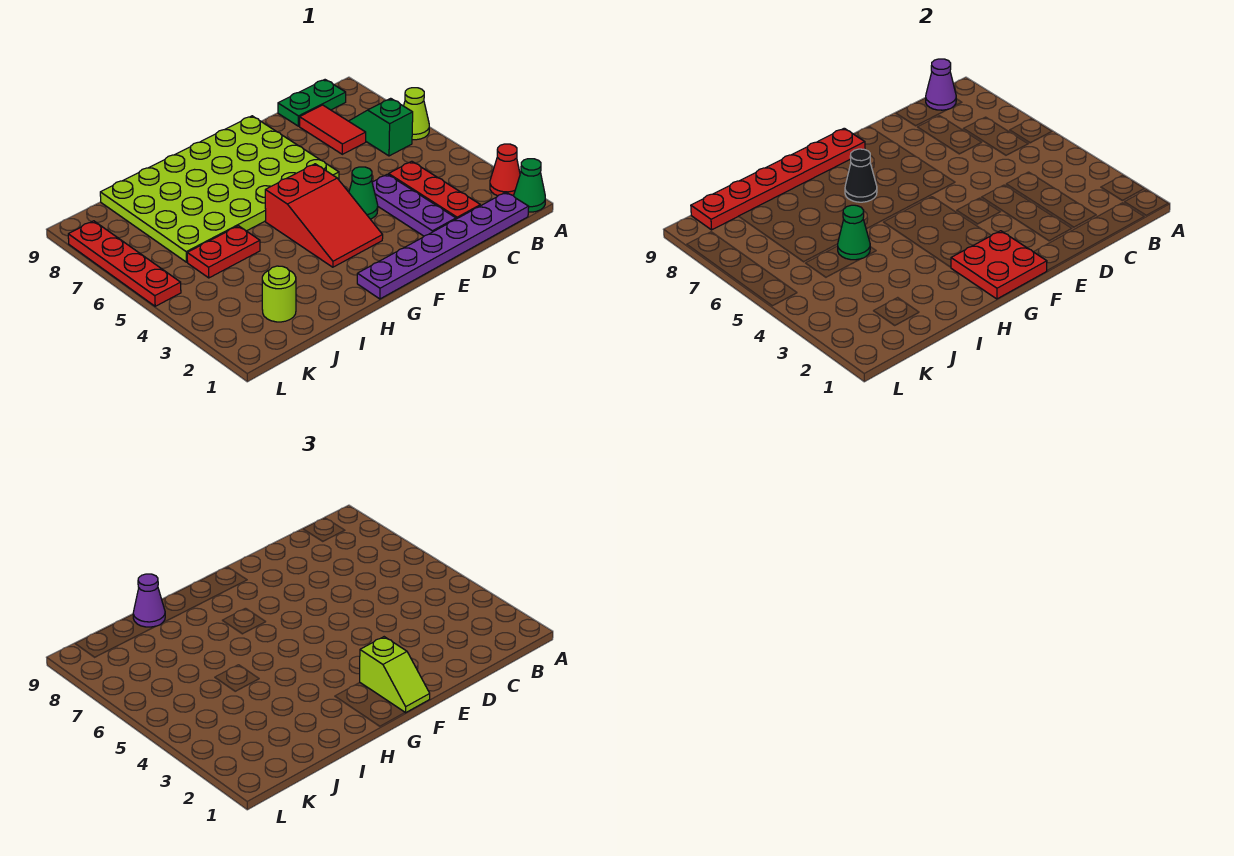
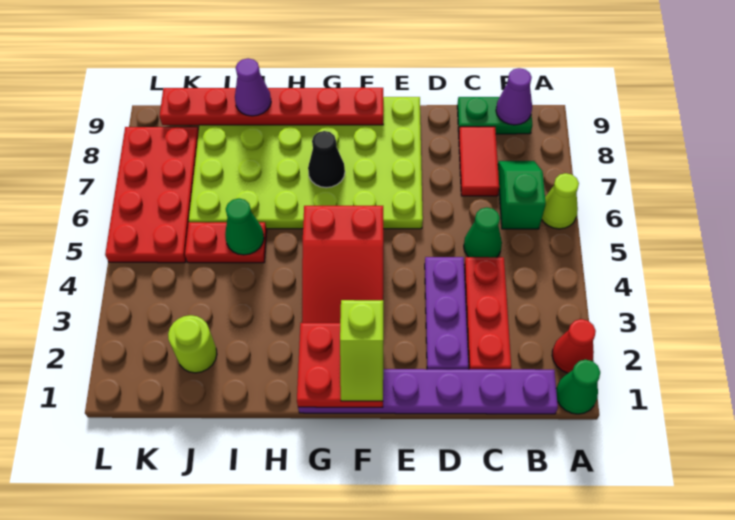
green 1x1 cone [349,167,378,219] -> green 1x1 cone moved to [464,207,502,257]
red 1x4 plate [68,221,181,306] -> red 2x4 plate [105,127,199,263]

